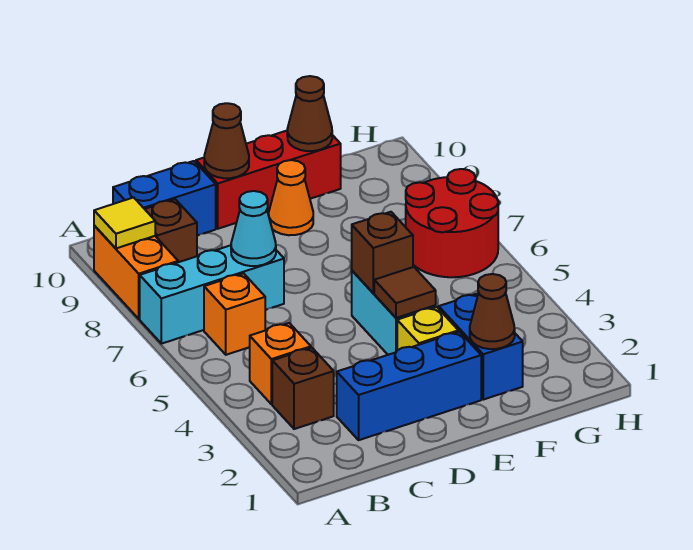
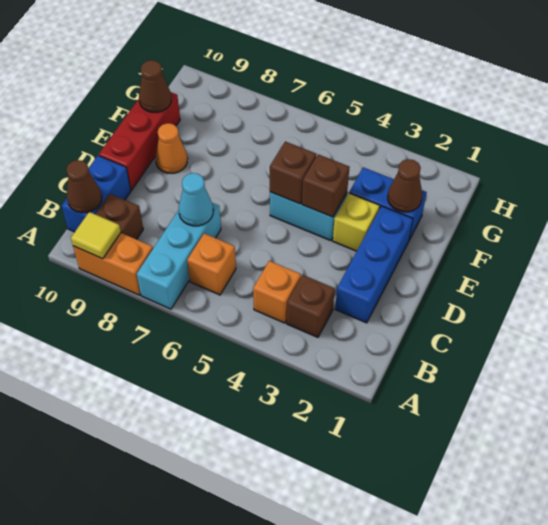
brown 1x1 cone [204,103,249,178] -> brown 1x1 cone moved to [66,160,102,213]
brown 1x1 tile [374,267,436,318] -> brown 1x1 brick [302,154,350,217]
red 2x2 round brick [406,169,498,277] -> none

